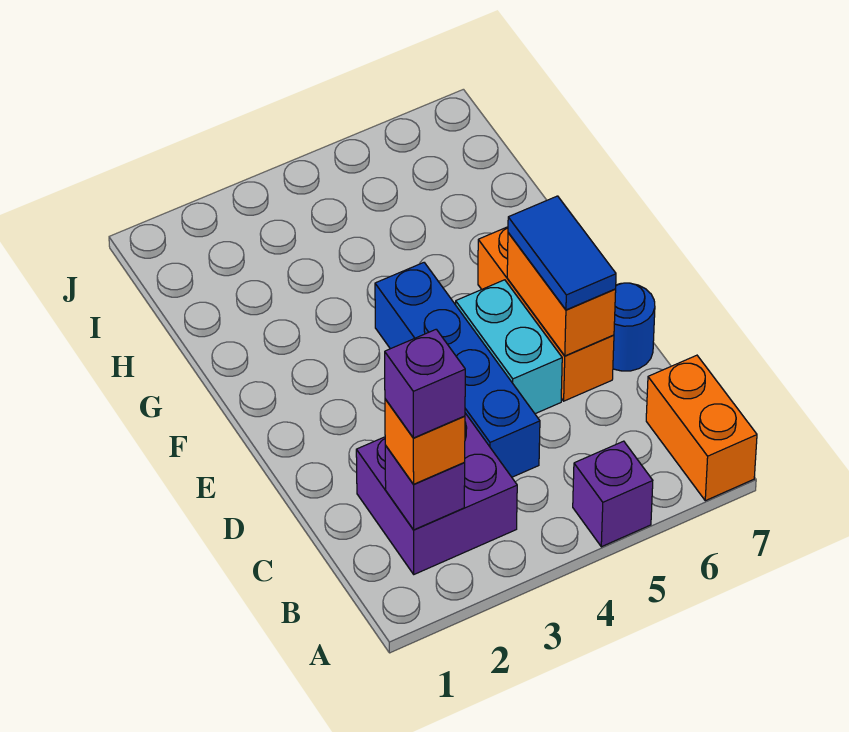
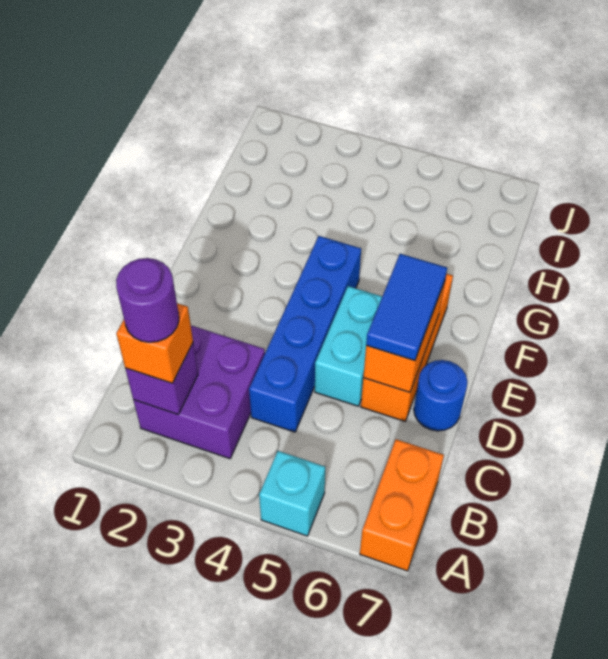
purple 1x1 brick [573,441,653,547] -> cyan 1x1 brick [259,451,325,536]
purple 1x1 brick [385,329,465,438] -> purple 1x1 round brick [116,258,179,342]

